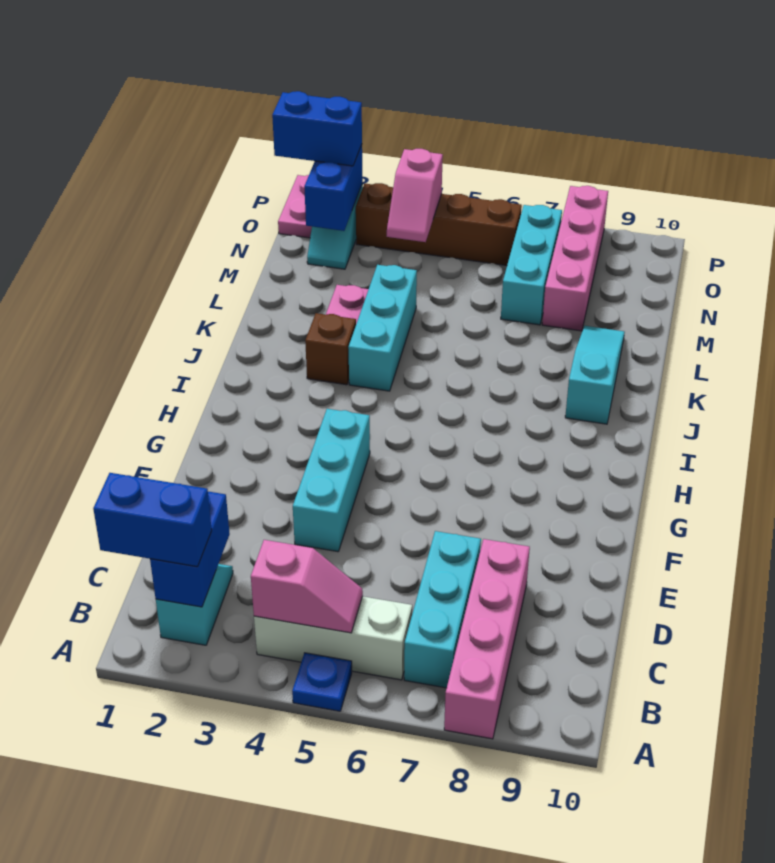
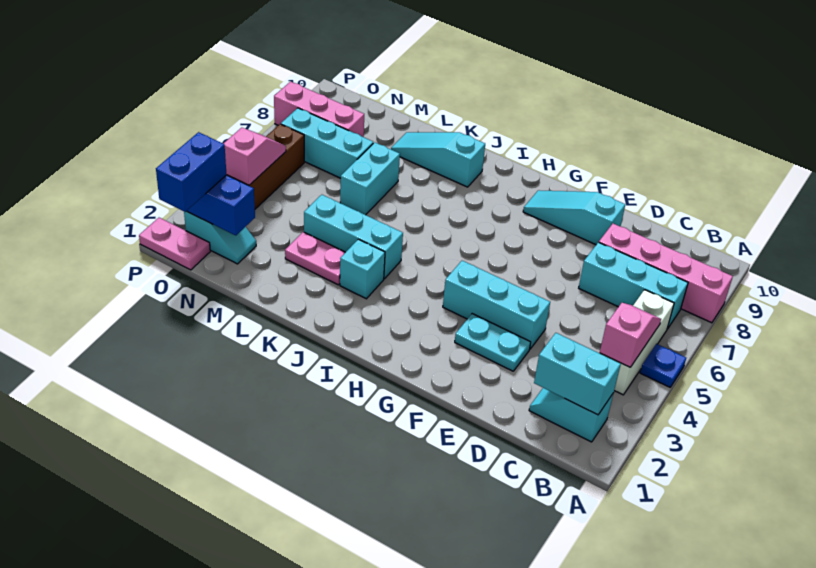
blue 1x2 brick [93,473,212,567] -> none
blue 1x2 brick [150,492,230,607] -> cyan 1x2 brick [534,333,621,415]
none -> cyan 1x2 plate [455,314,531,371]
none -> cyan 1x3 slope [523,190,625,245]
brown 1x1 brick [305,313,356,385] -> cyan 1x1 brick [340,239,385,299]
none -> cyan 1x2 brick [340,142,400,215]
pink 1x4 brick [542,186,608,331] -> pink 1x3 brick [274,82,364,137]
pink 1x2 slope [387,149,443,242] -> pink 1x2 slope turned to [223,128,286,185]

